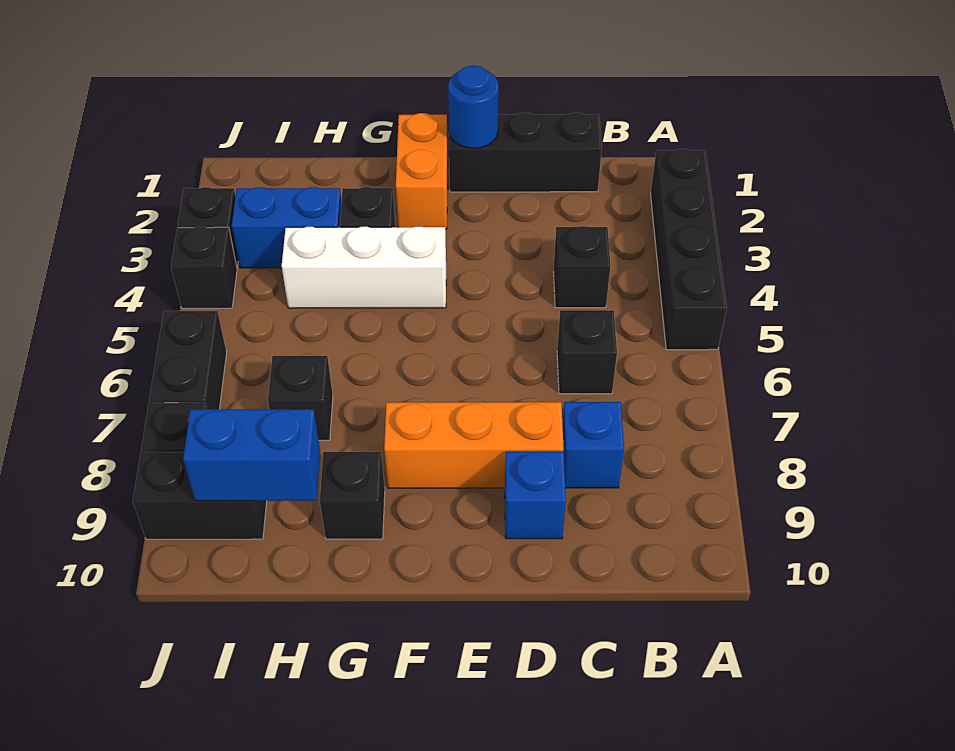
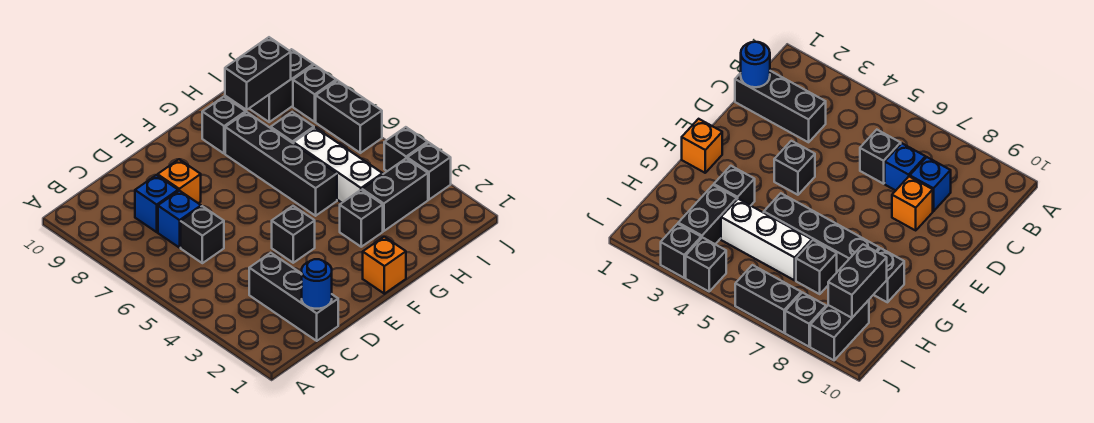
black 1x4 brick [651,149,727,350] -> black 1x4 brick moved to [225,112,337,216]
black 1x3 brick [449,113,602,192] -> black 1x3 brick turned to [249,253,338,341]
black 1x1 brick [554,226,611,308] -> black 1x1 brick moved to [272,206,315,263]
orange 1x3 brick [384,402,564,488] -> orange 1x1 brick [158,159,201,203]
blue 1x1 brick [505,451,566,539] -> blue 1x1 brick moved to [158,191,201,248]
blue 1x1 round brick [448,66,499,148] -> blue 1x1 round brick moved to [302,259,332,309]
orange 1x2 brick [396,113,448,229] -> orange 1x1 brick [363,237,406,294]
white 1x3 brick [282,227,446,308] -> white 1x3 brick turned to [294,127,383,203]
blue 1x2 brick [232,187,341,268] -> black 1x2 brick [362,158,428,231]
blue 1x2 brick [183,409,320,501] -> black 1x2 brick [225,37,291,110]

